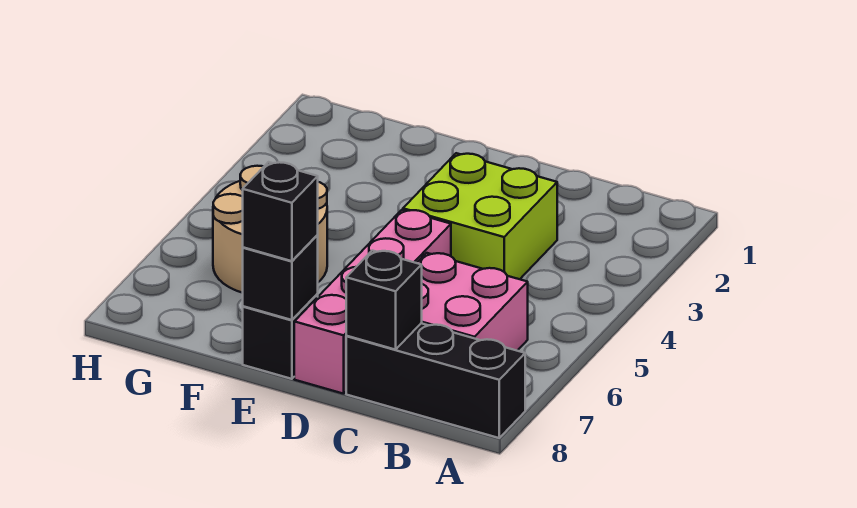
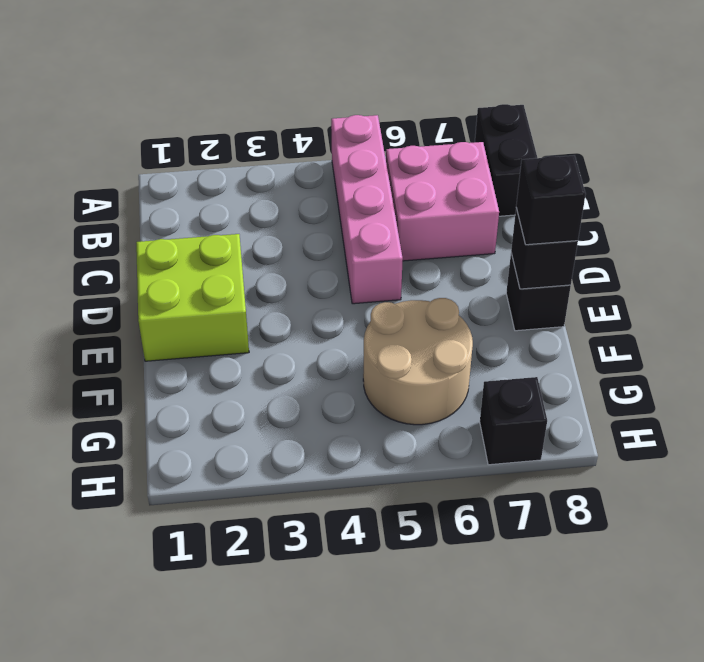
black 1x3 brick [346,323,525,438] -> black 1x2 brick [475,104,537,216]
lime 2x2 brick [403,153,557,279] -> lime 2x2 brick moved to [136,234,249,361]
black 1x1 brick [346,251,422,350] -> black 1x1 brick moved to [480,377,547,465]
pink 1x4 brick [294,210,451,394] -> pink 1x4 brick turned to [331,115,403,304]

